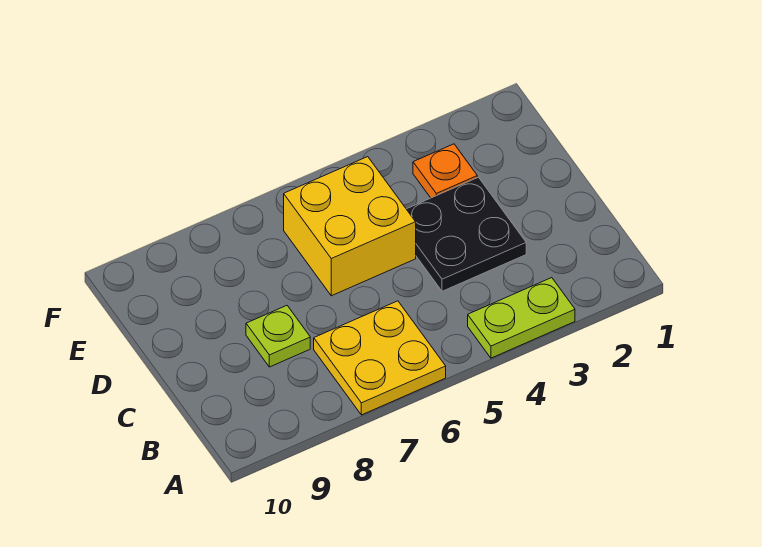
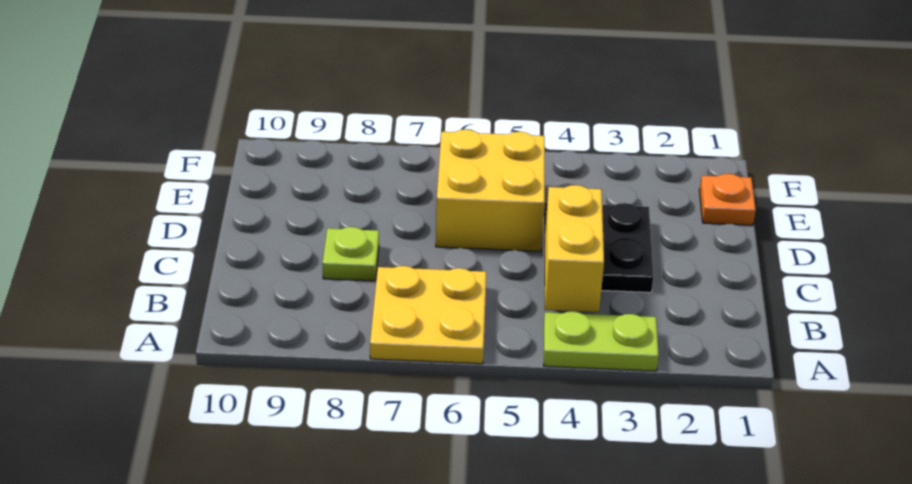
none -> yellow 1x2 brick [545,185,604,312]
orange 1x1 plate [413,144,477,198] -> orange 1x1 plate moved to [699,174,756,225]

